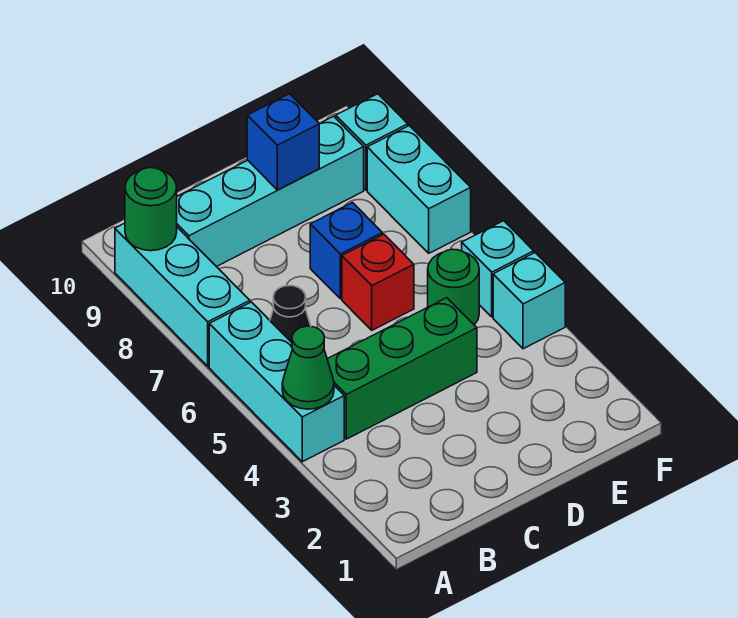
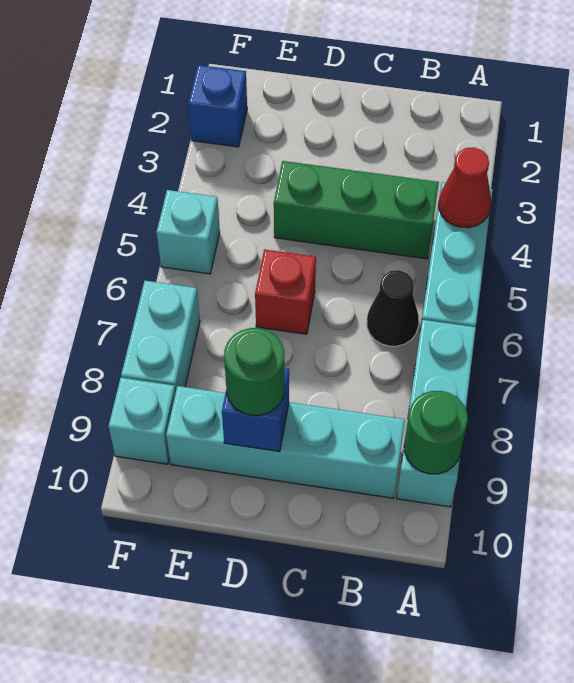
green 1x1 cone [282,326,334,409] -> red 1x1 cone [438,147,491,228]
blue 1x1 brick [310,202,382,299] -> blue 1x1 brick moved to [188,65,247,147]
green 1x1 round brick [428,249,479,325] -> green 1x1 round brick moved to [224,328,285,415]
cyan 1x1 brick [493,253,565,349] -> none

